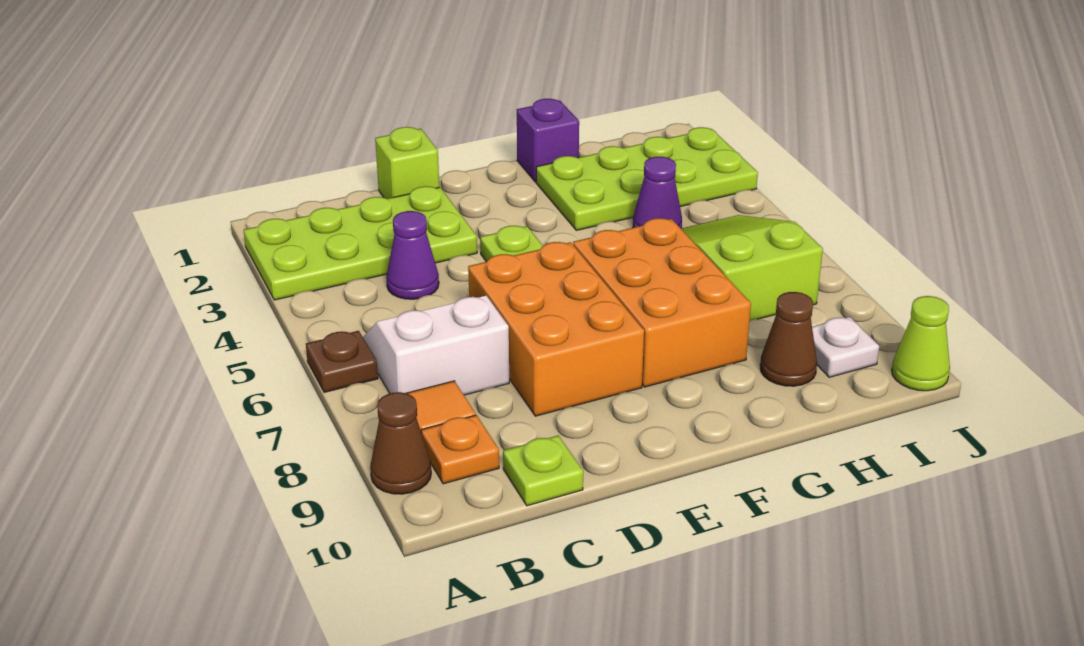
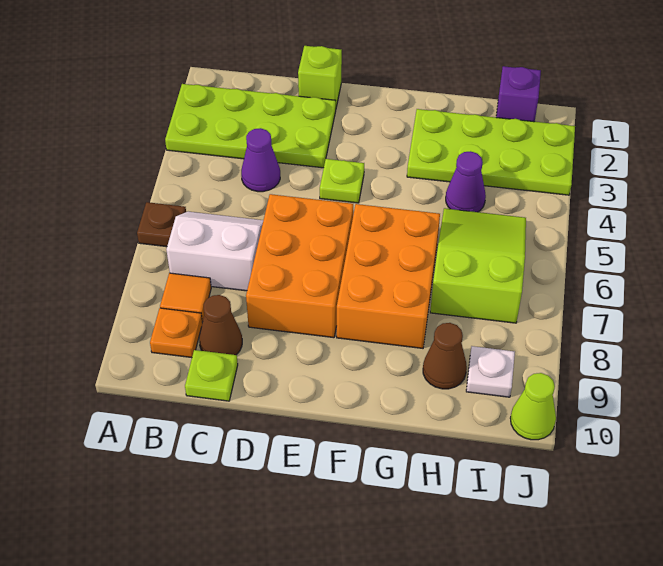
brown 1x1 cone [370,392,431,494] -> brown 1x1 cone moved to [199,295,242,355]
purple 1x1 brick [517,99,579,182] -> purple 1x1 brick moved to [496,66,541,122]

